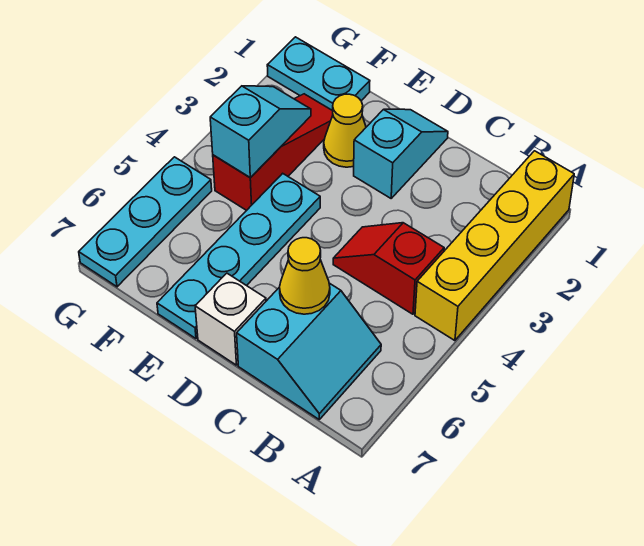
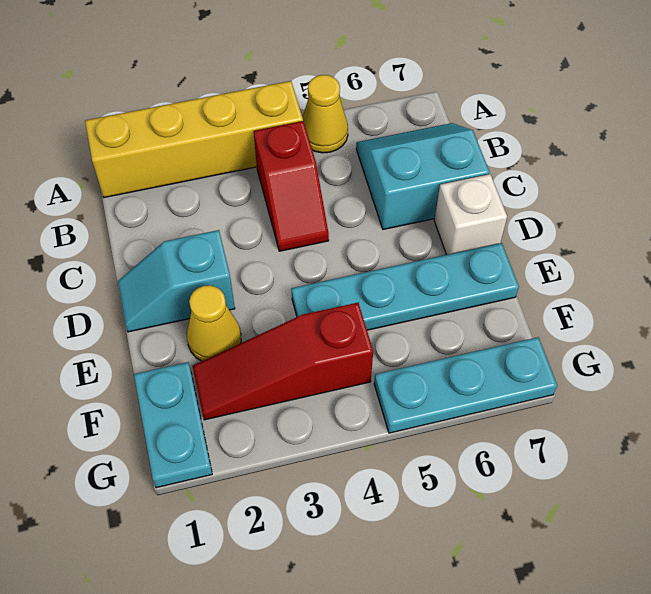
yellow 1x1 cone [280,238,330,314] -> yellow 1x1 cone moved to [303,75,348,153]
cyan 1x2 slope [210,86,311,178] -> none

